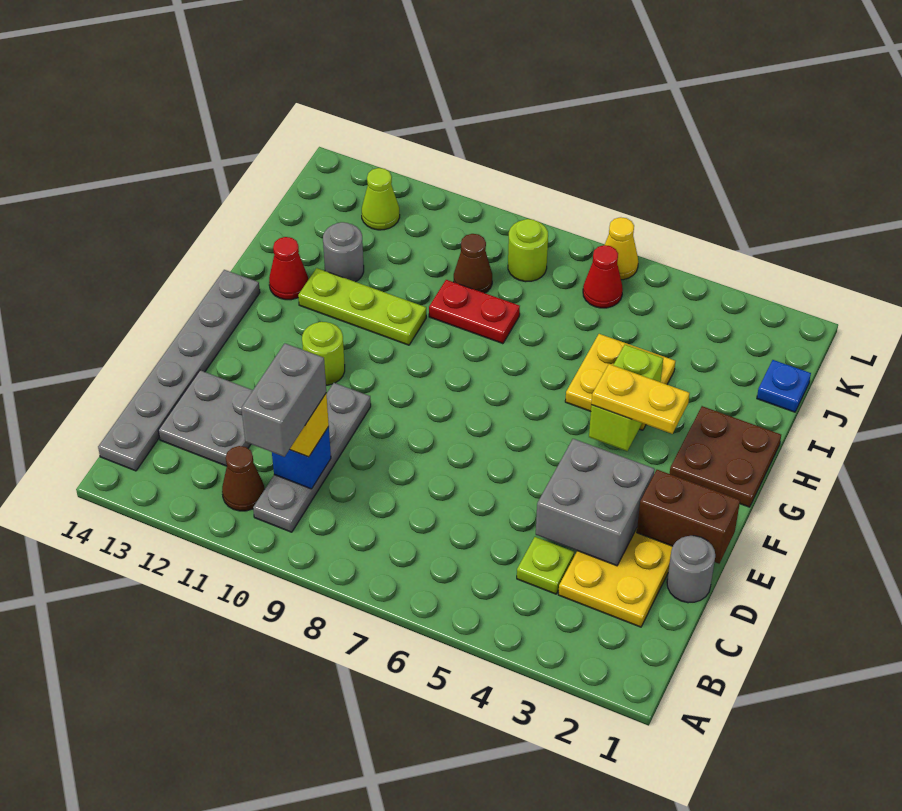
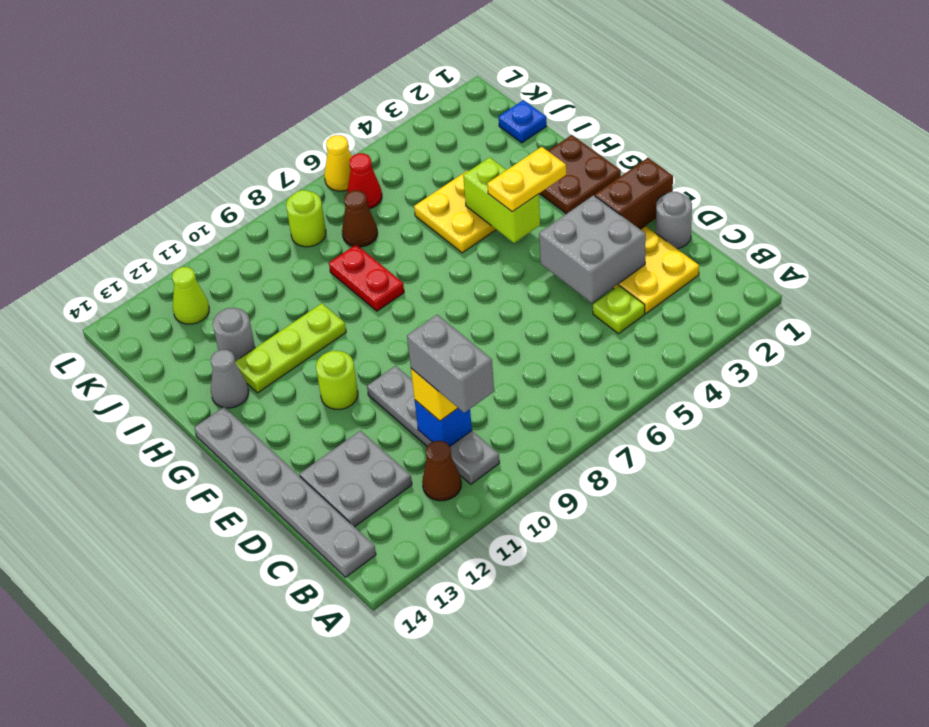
red 1x1 cone [269,237,308,300] -> grey 1x1 cone [211,350,249,408]
red 1x2 plate [429,280,520,344] -> red 1x2 plate turned to [329,245,404,311]
brown 1x1 cone [454,234,492,293] -> brown 1x1 cone moved to [342,190,378,247]

